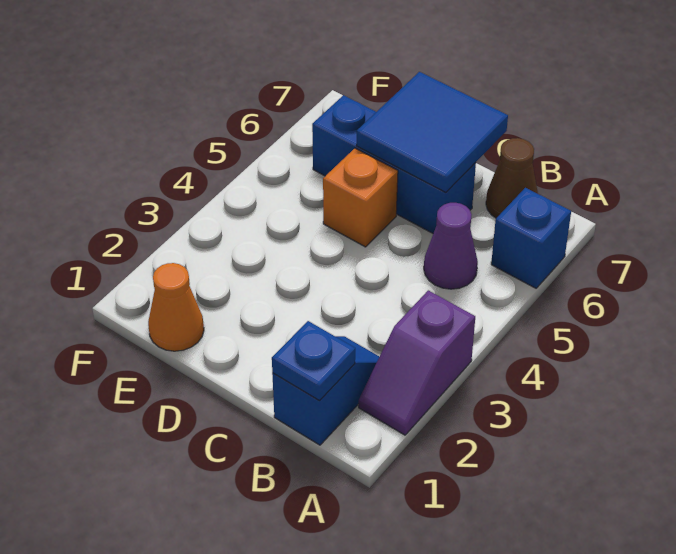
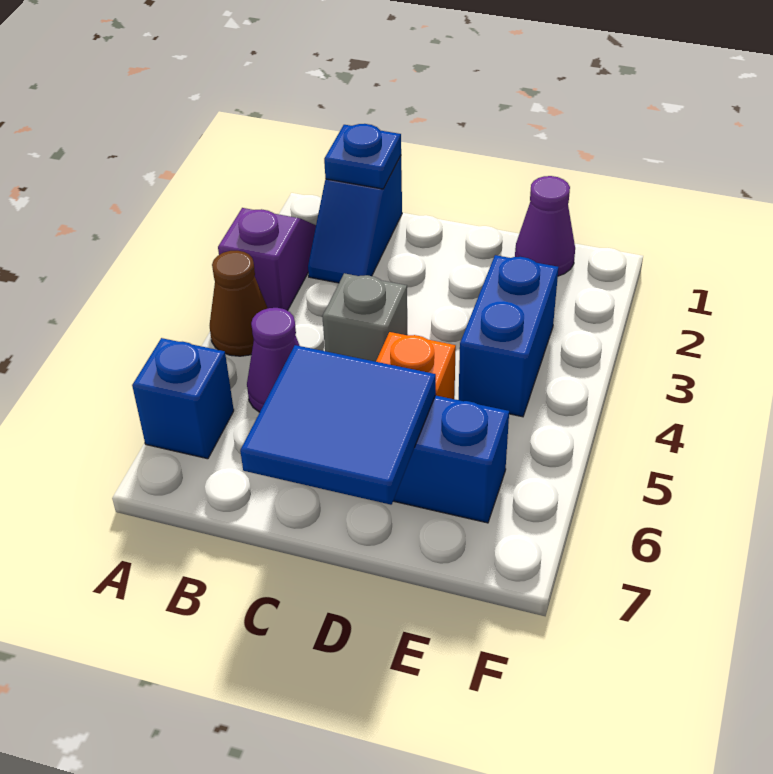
brown 1x1 cone [486,138,538,218] -> brown 1x1 cone moved to [210,250,268,356]
none -> grey 1x1 brick [322,273,408,362]
orange 1x1 cone [148,263,204,351] -> purple 1x1 cone [515,176,575,276]
none -> blue 1x2 brick [459,255,559,417]

